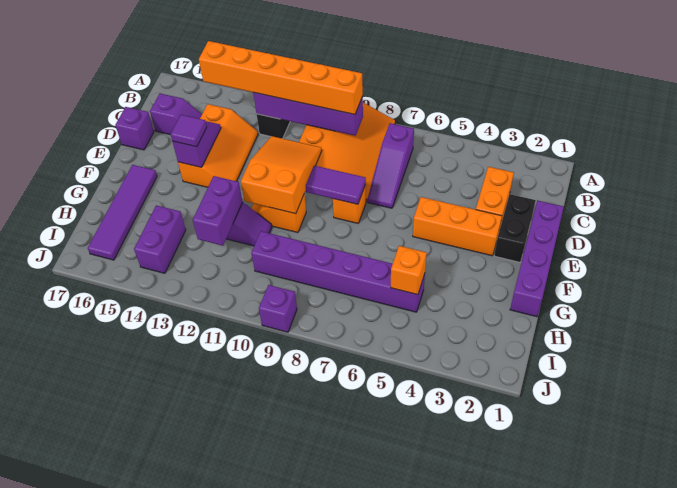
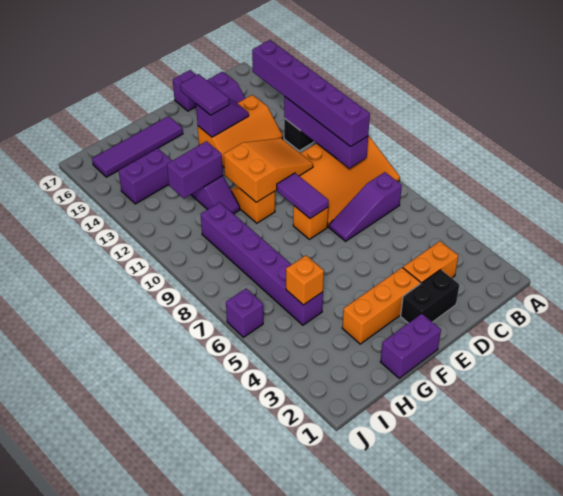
orange 1x6 brick [199,41,363,115] -> purple 1x6 brick [252,40,370,147]
purple 1x4 brick [510,200,564,317] -> purple 1x2 brick [381,314,441,378]
orange 1x3 brick [413,197,502,256] -> orange 1x3 brick turned to [342,267,421,344]
purple 1x1 tile [171,115,207,147] -> purple 1x2 tile [180,74,229,115]
purple 1x1 brick [259,285,297,332] -> purple 1x1 brick moved to [226,289,263,337]

